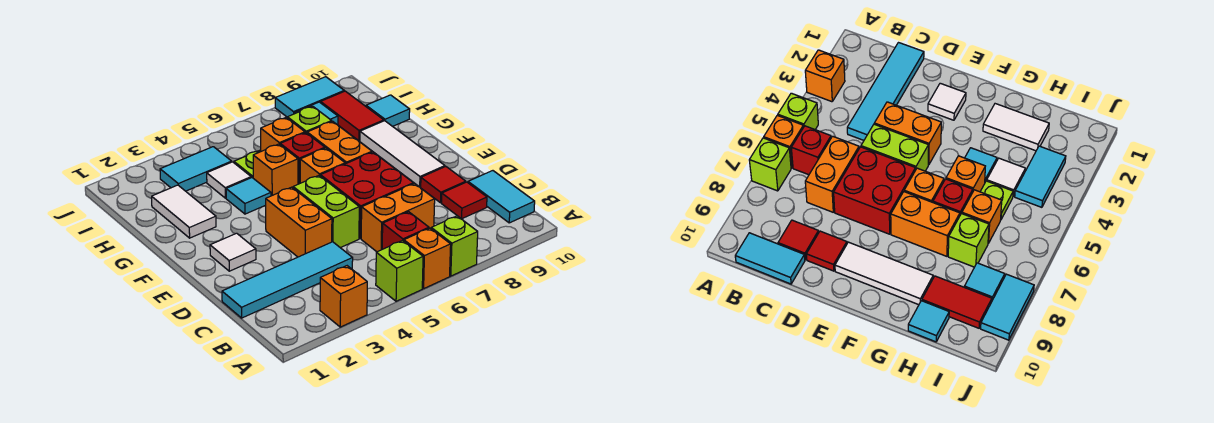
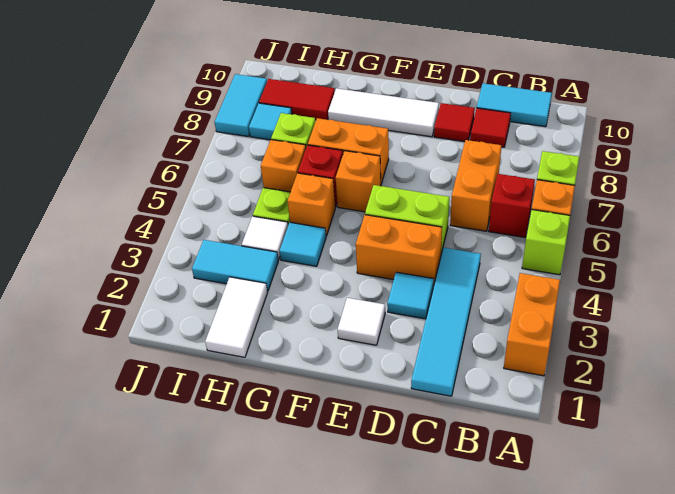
orange 1x1 brick [320,266,367,327] -> orange 1x2 brick [504,273,560,376]
red 2x2 brick [320,152,413,239] -> none
white 1x2 tile [152,185,216,238] -> white 1x2 tile turned to [205,277,268,357]
cyan 1x1 tile [366,95,410,126] -> cyan 1x1 tile moved to [387,272,434,319]
cyan 1x2 tile [160,147,232,191] -> cyan 1x2 tile turned to [192,240,278,291]

